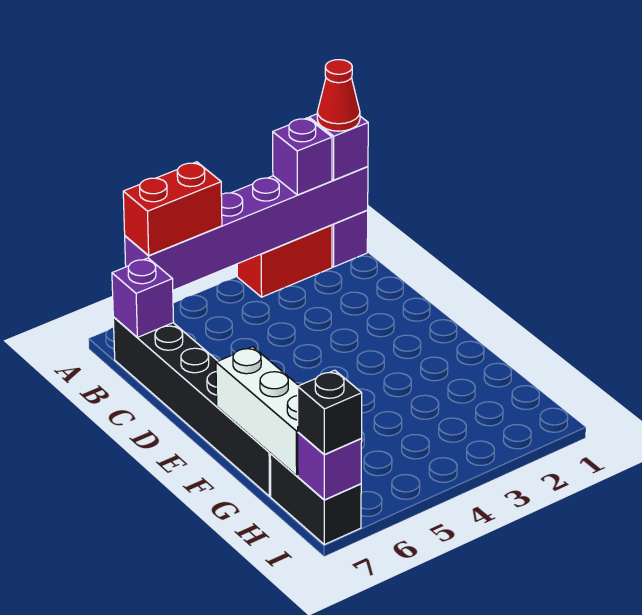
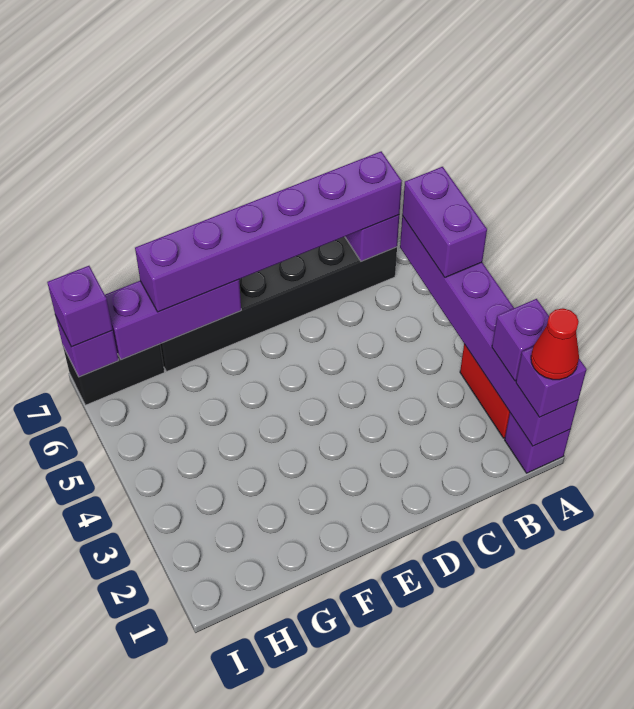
red 1x2 brick [123,162,222,256] -> purple 1x2 brick [402,167,487,277]
none -> purple 1x6 brick [135,151,402,312]
white 1x3 brick [216,347,299,476] -> purple 1x3 brick [105,280,241,360]
black 1x1 brick [298,370,362,454] -> purple 1x1 brick [47,266,113,347]

